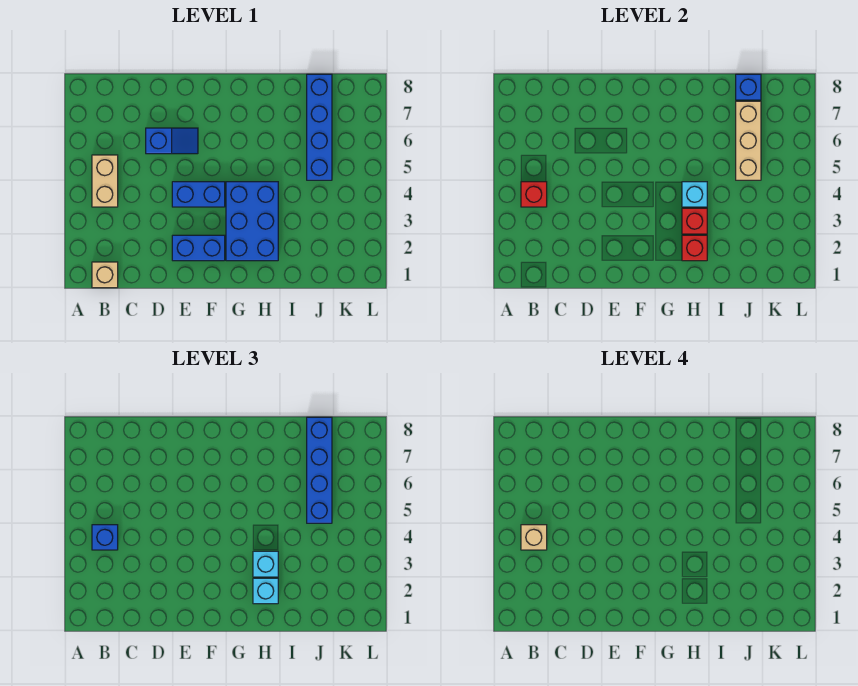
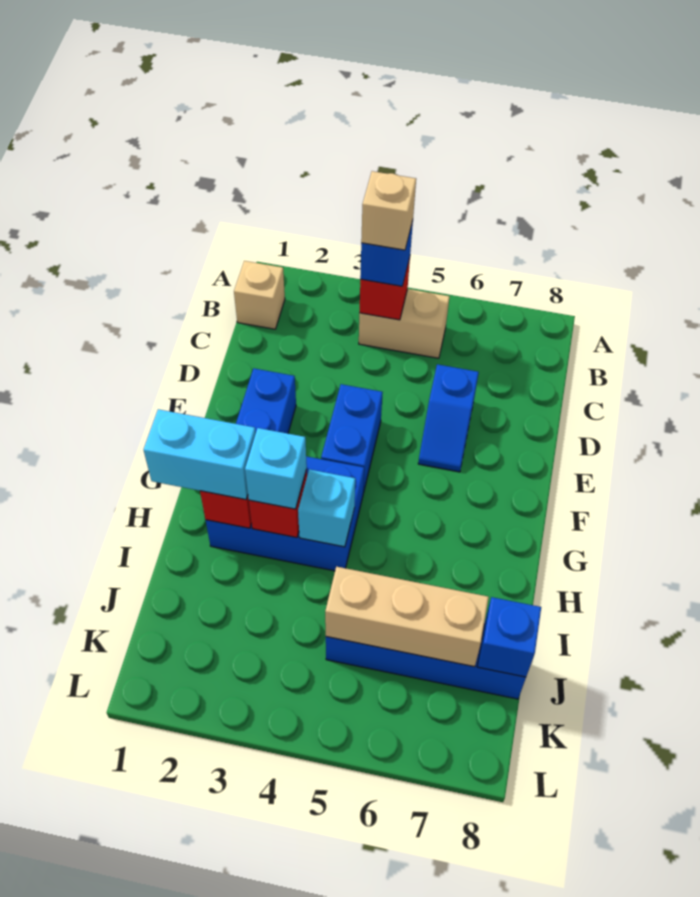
cyan 1x1 brick [253,578,278,604] -> cyan 1x2 brick [144,409,256,500]
blue 1x4 brick [307,417,332,523] -> none

